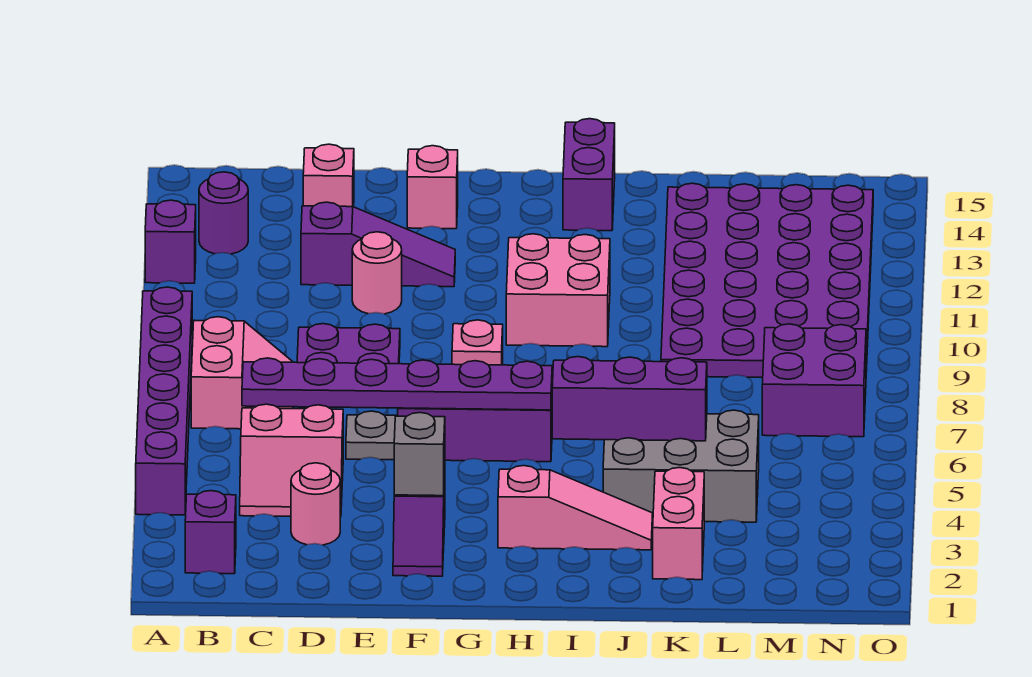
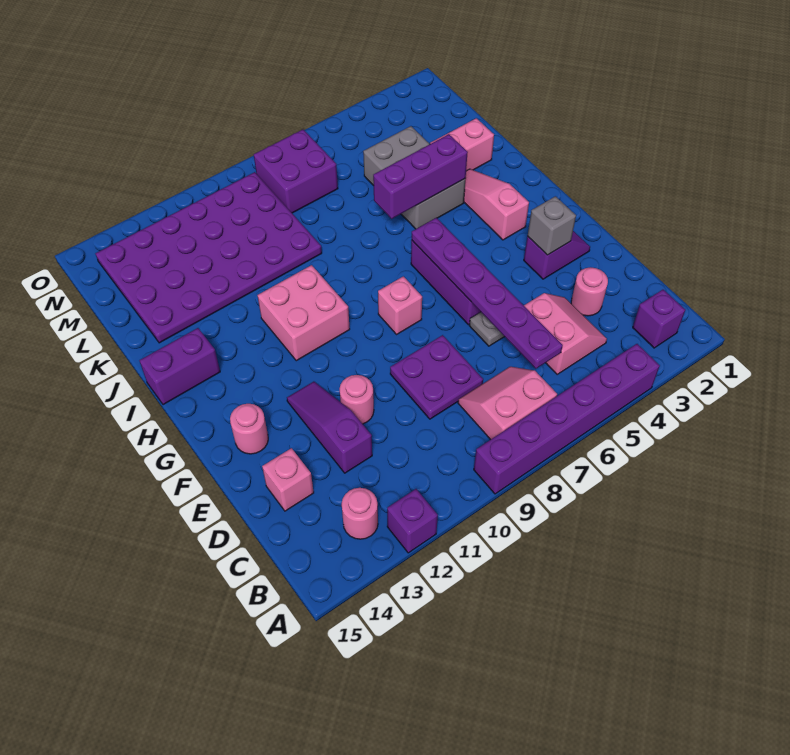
purple 1x1 round brick [199,172,248,254] -> pink 1x1 round brick [342,488,378,539]
pink 1x1 brick [407,146,458,229] -> pink 1x1 round brick [230,404,268,454]
purple 1x3 brick [552,357,707,441] -> purple 1x3 brick turned to [373,134,468,219]

